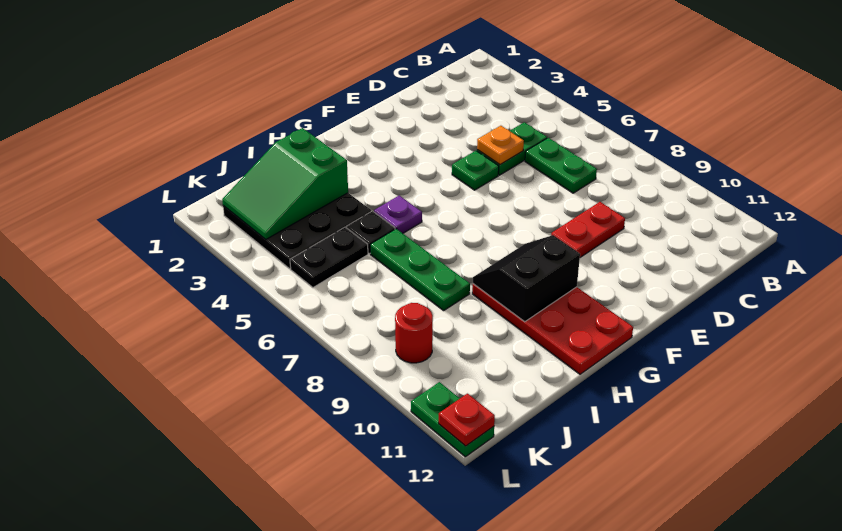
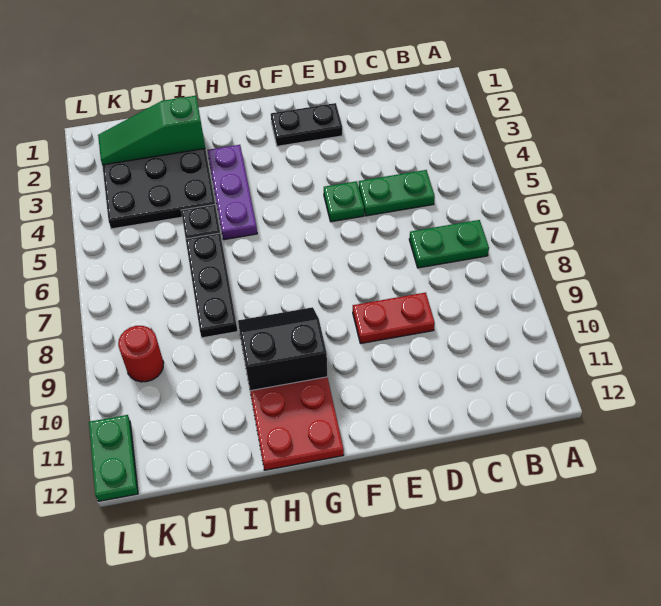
green 1x2 plate [525,138,597,193] -> green 1x2 plate turned to [409,220,489,268]
orange 1x1 plate [477,126,524,165] -> none
purple 1x1 plate [374,195,422,233] -> purple 1x3 plate [207,145,257,240]
green 2x3 slope [222,128,348,239] -> green 1x3 slope [98,96,205,165]
green 1x3 plate [370,229,470,311] -> black 1x3 plate [186,233,238,338]
black 1x2 plate [290,227,368,287] -> black 1x2 plate moved to [271,103,343,146]
red 1x1 plate [439,394,495,446] -> none

